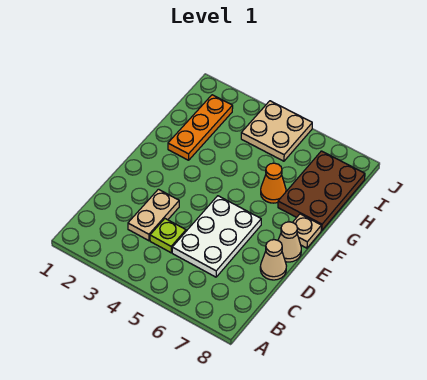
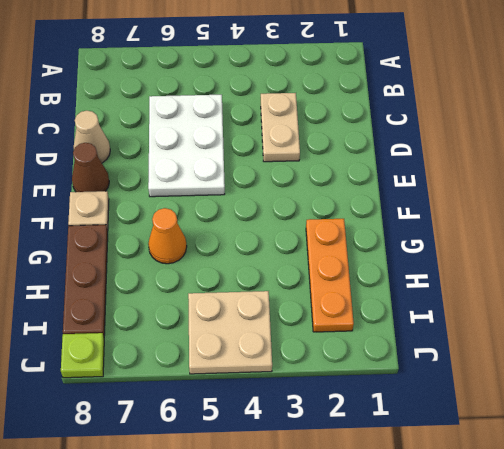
lime 1x1 plate [150,219,186,253] -> lime 1x1 plate moved to [61,333,104,378]
tan 1x1 cone [278,222,301,262] -> brown 1x1 cone [72,143,109,192]
brown 2x3 plate [278,151,365,231] -> brown 1x3 plate [63,225,108,336]

